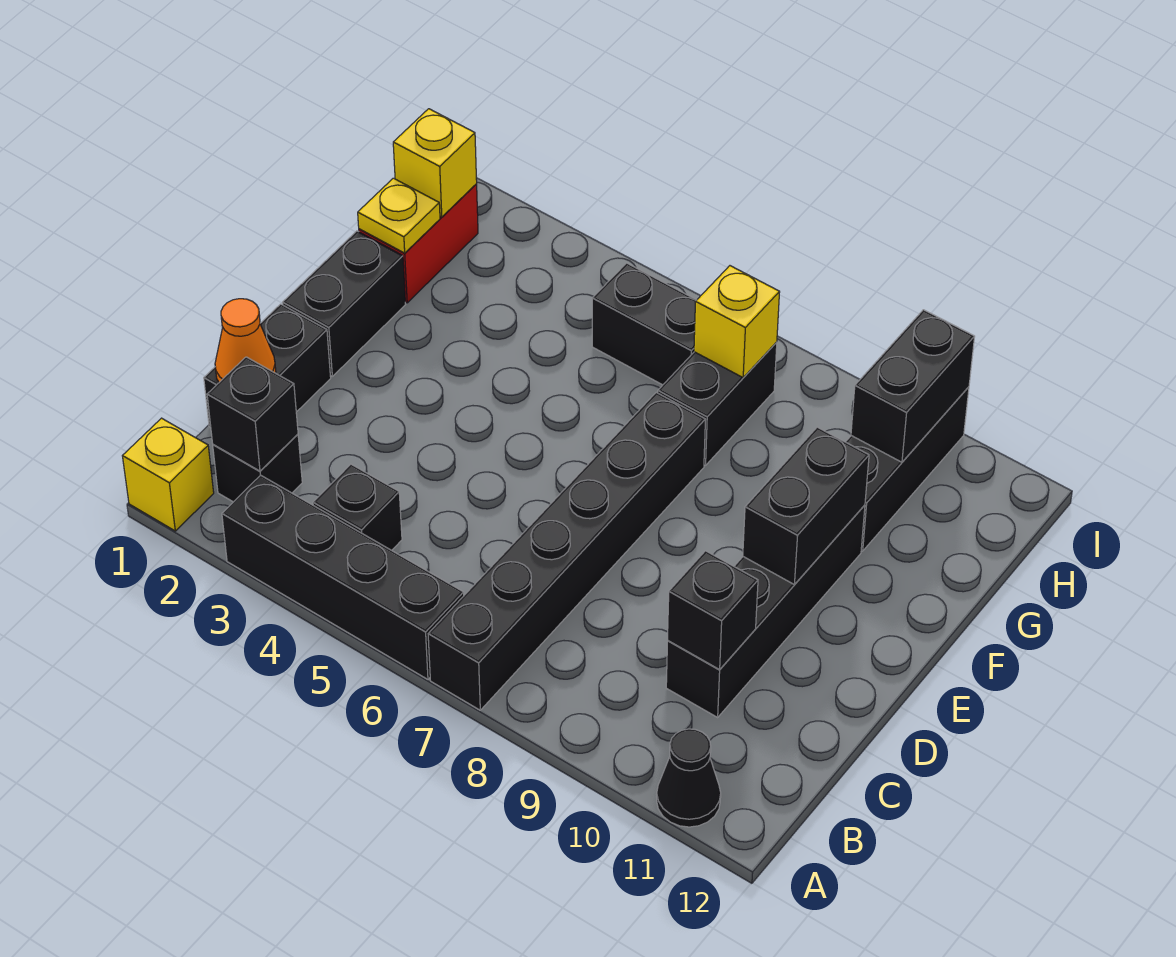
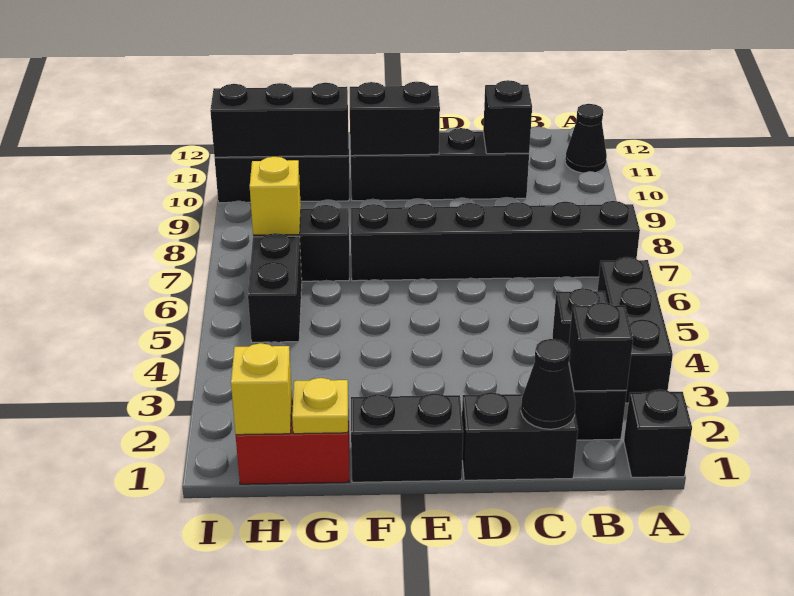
yellow 1x1 brick [123,418,214,531] -> black 1x1 brick [624,390,692,477]
black 1x4 brick [222,475,464,679] -> black 1x3 brick [598,257,673,403]
orange 1x1 cone [215,299,276,382] -> black 1x1 cone [521,339,576,429]
black 1x2 brick [851,310,975,462] -> black 1x3 brick [210,83,348,157]

